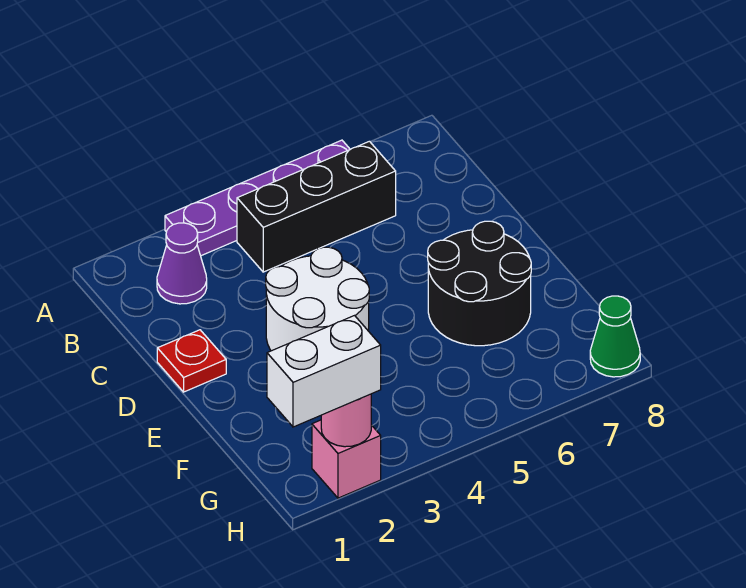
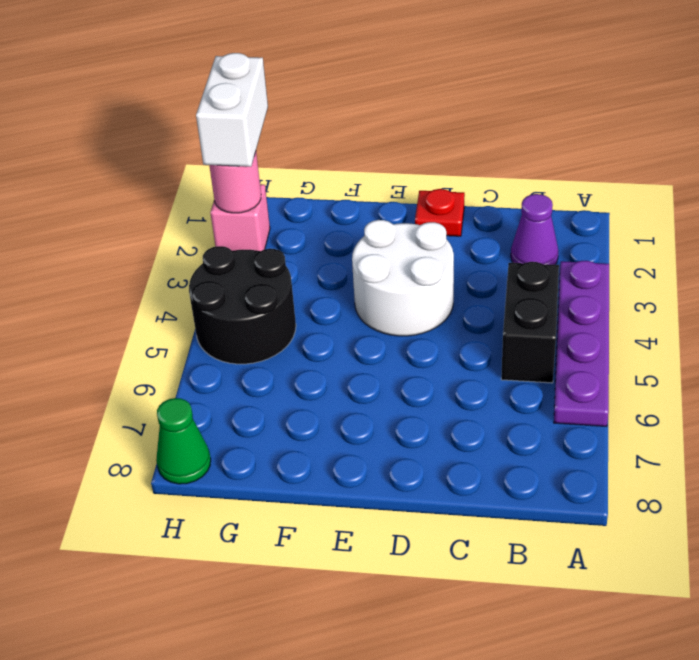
black 1x3 brick [237,141,396,272] -> black 1x2 brick [501,262,559,383]
black 2x2 round brick [428,221,531,346] -> black 2x2 round brick moved to [189,246,296,364]

